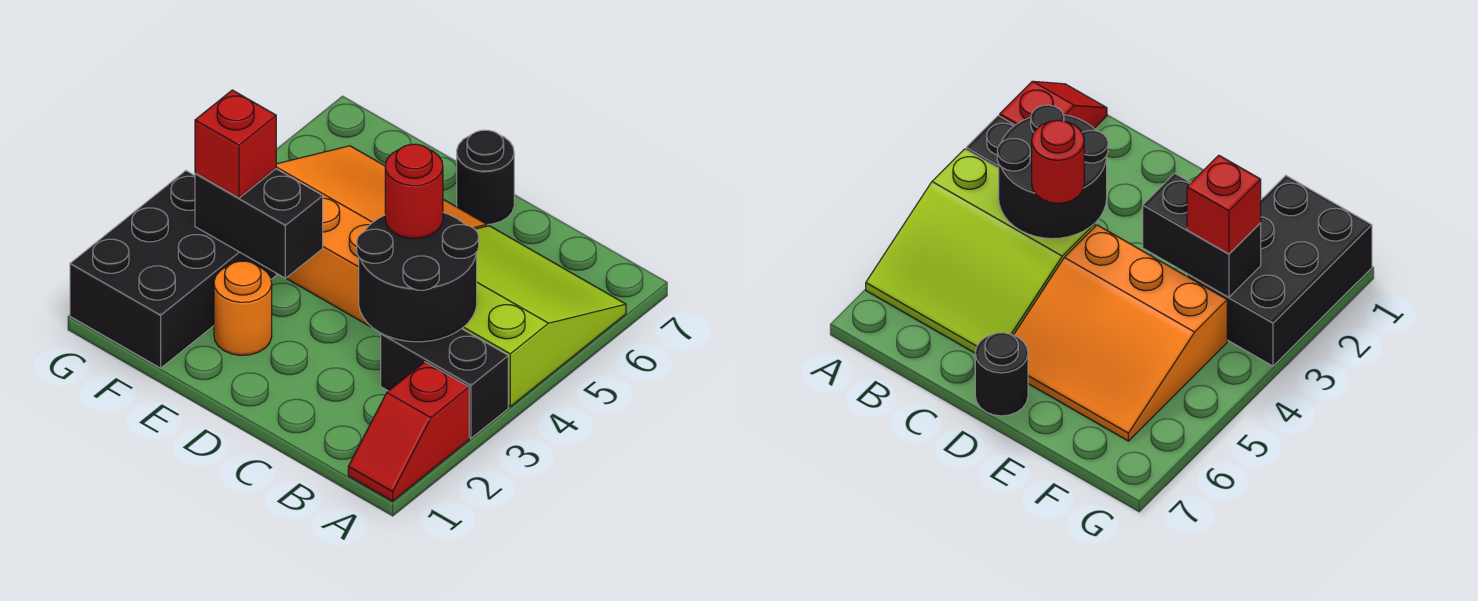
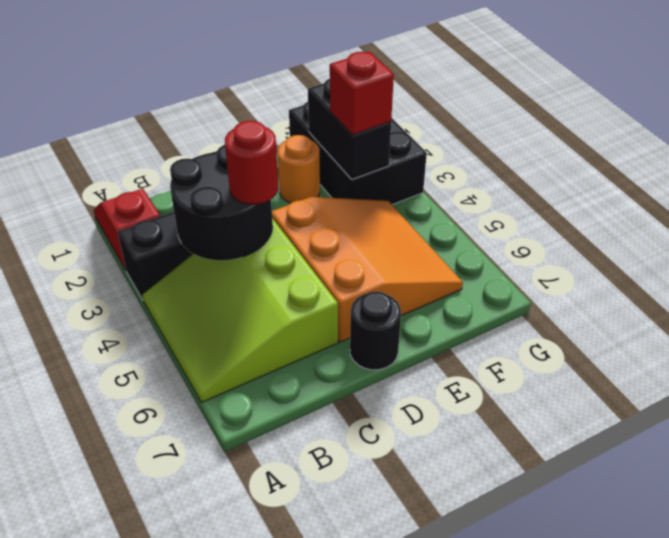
lime 3x3 slope [462,226,626,407] -> lime 3x3 slope turned to [142,218,338,402]
orange 3x3 slope [276,146,487,327] -> orange 3x3 slope turned to [272,197,463,342]
black 1x2 brick [195,169,323,278] -> black 1x2 brick turned to [308,79,391,179]

